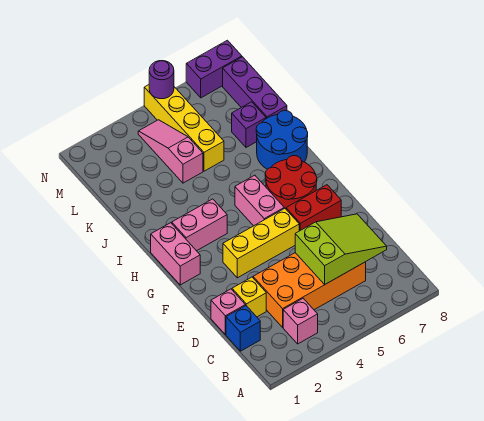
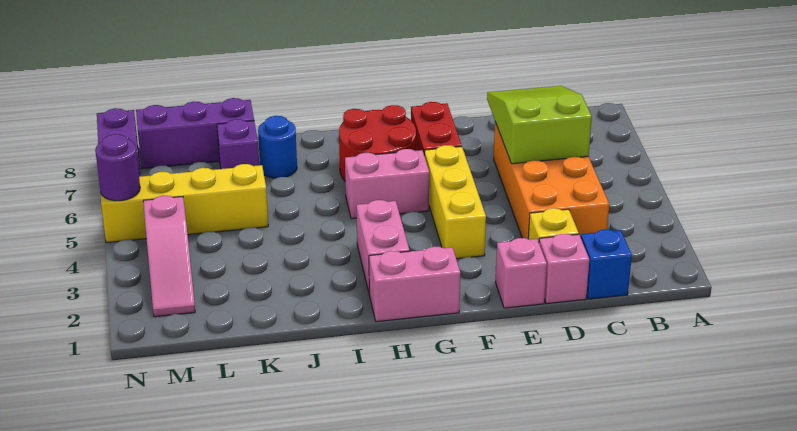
pink 1x1 brick [283,298,318,344] -> pink 1x1 brick moved to [495,238,547,308]
blue 2x2 round brick [256,111,308,169] -> blue 1x1 round brick [258,116,297,178]
pink 1x3 slope [138,120,203,183] -> pink 1x3 slope turned to [143,195,195,317]

